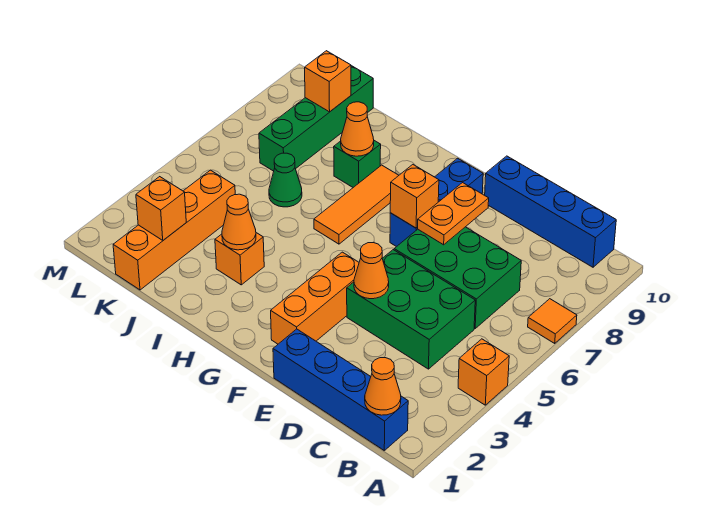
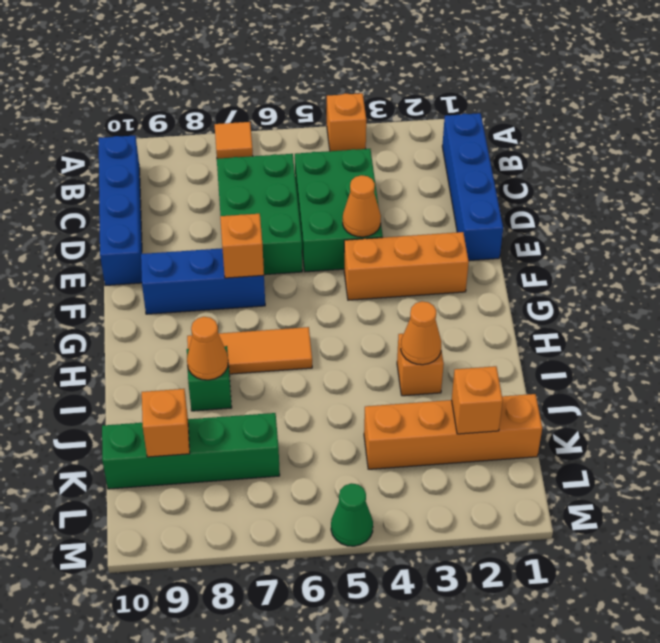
orange 1x1 cone [365,358,401,415] -> none
orange 1x2 plate [417,183,489,245] -> none
green 1x1 cone [269,153,302,207] -> green 1x1 cone moved to [331,483,373,546]

